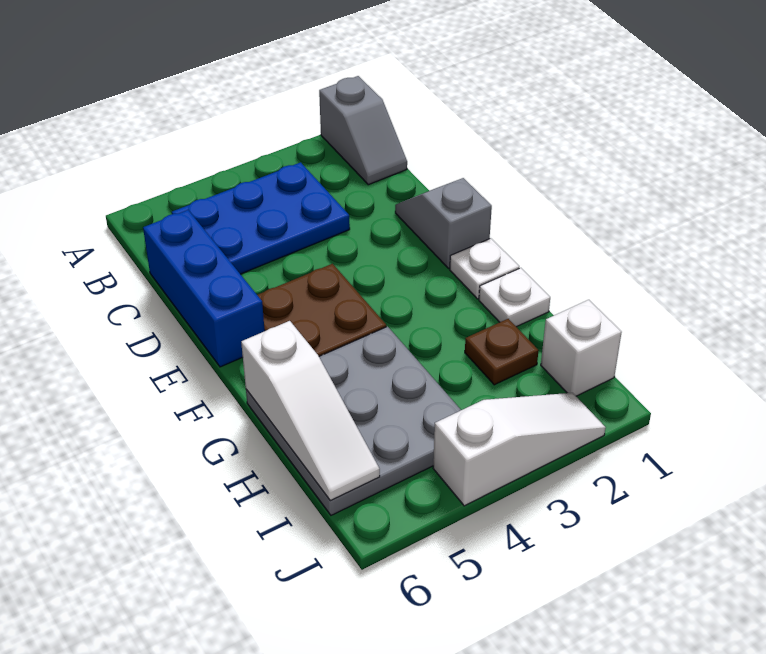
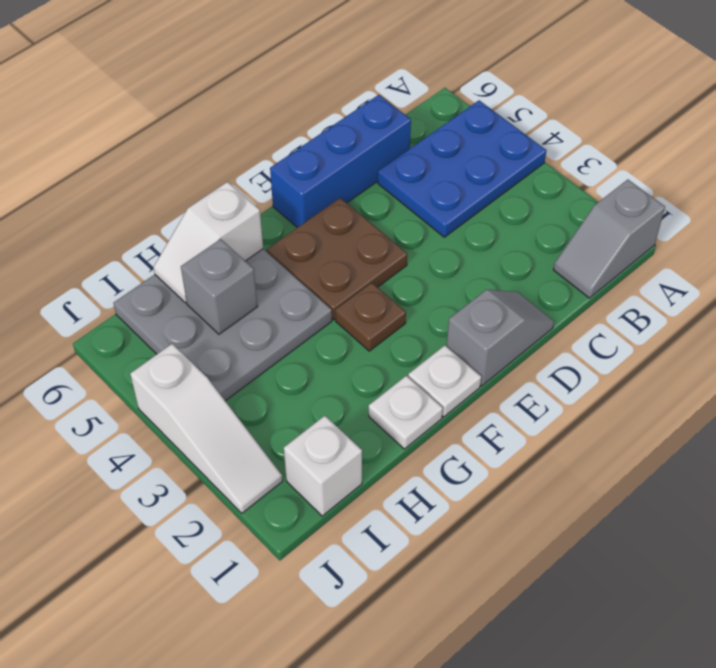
blue 2x3 plate [172,162,350,274] -> blue 2x3 plate turned to [378,100,546,237]
white 1x3 slope [241,321,380,501] -> white 1x2 slope [153,182,263,303]
brown 1x1 plate [465,319,539,385] -> brown 1x1 plate moved to [335,283,406,351]
none -> grey 1x1 brick [181,239,258,334]

